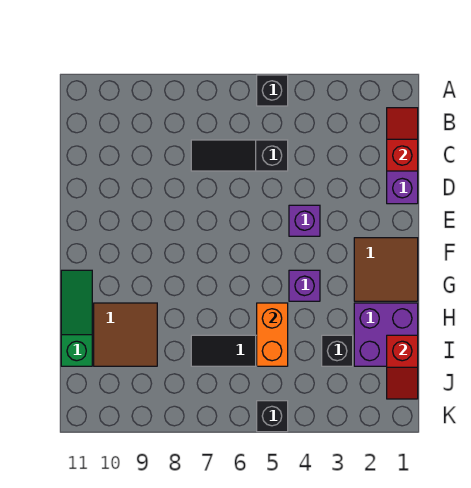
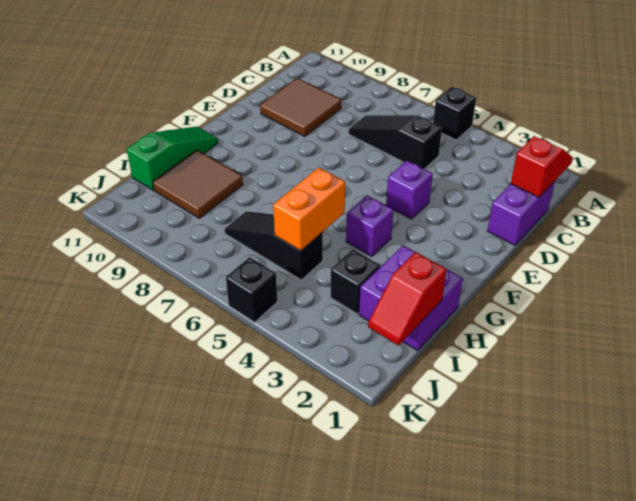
brown 2x2 tile [354,238,418,301] -> brown 2x2 tile moved to [260,78,341,137]

